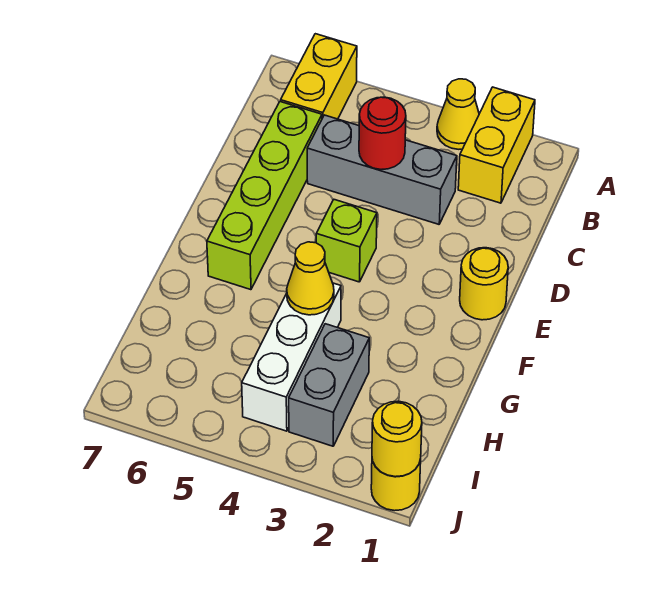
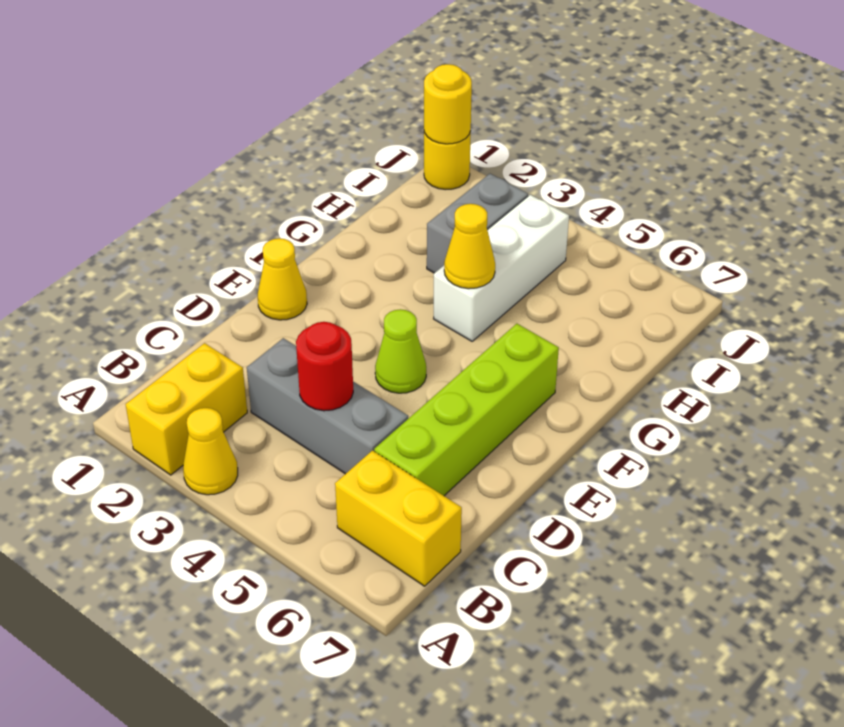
yellow 1x2 brick [281,34,357,119] -> yellow 1x2 brick turned to [335,450,462,586]
yellow 1x1 round brick [460,248,508,320] -> yellow 1x1 cone [258,238,307,320]
lime 1x1 brick [316,200,377,282] -> lime 1x1 cone [375,309,426,393]

